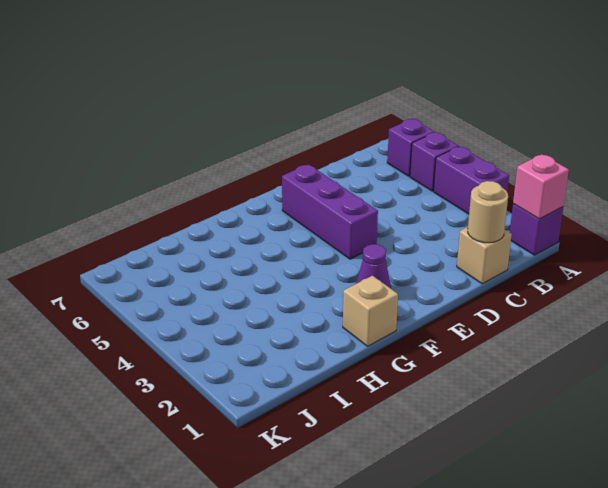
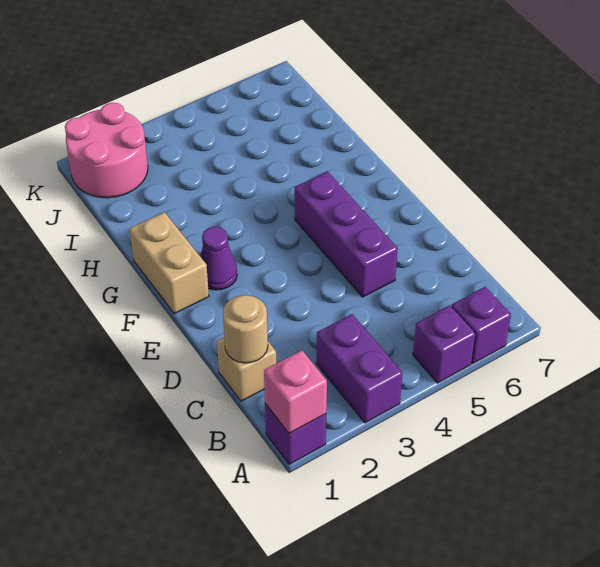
purple 1x2 brick [434,146,509,214] -> purple 1x2 brick turned to [316,314,402,423]
purple 1x3 brick [282,164,378,259] -> purple 1x3 brick turned to [295,172,398,297]
tan 1x1 brick [343,276,398,346] -> tan 1x2 brick [130,212,209,314]
none -> pink 2x2 round brick [65,103,148,198]

